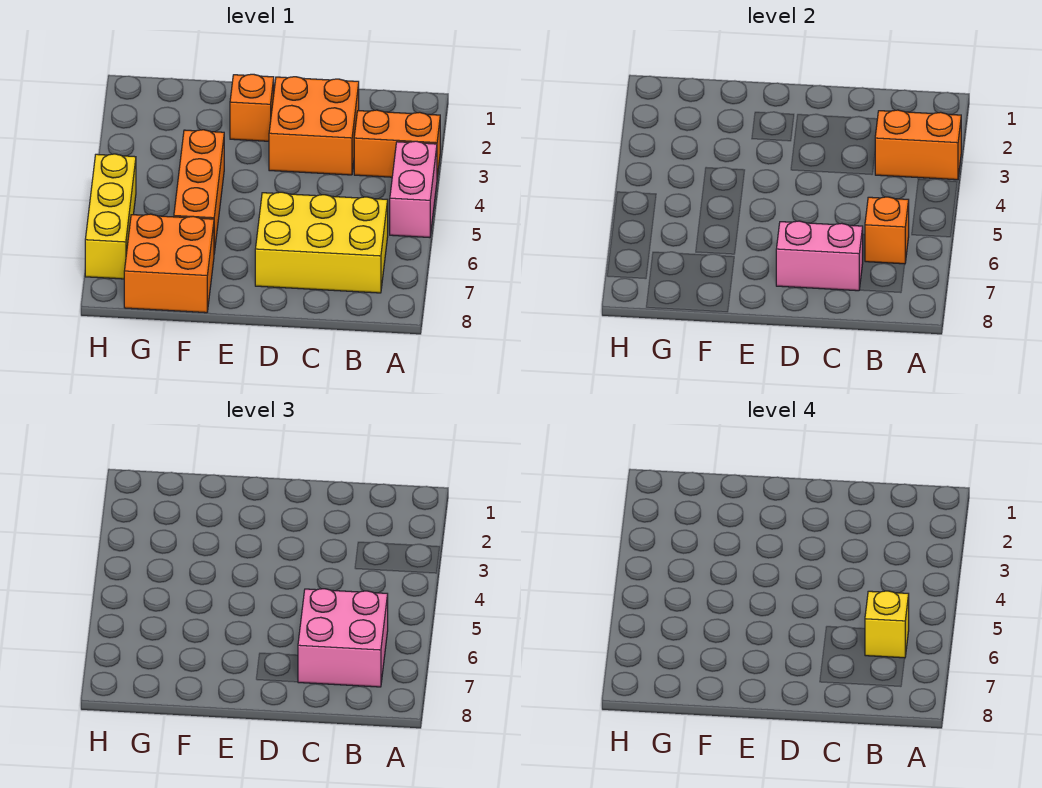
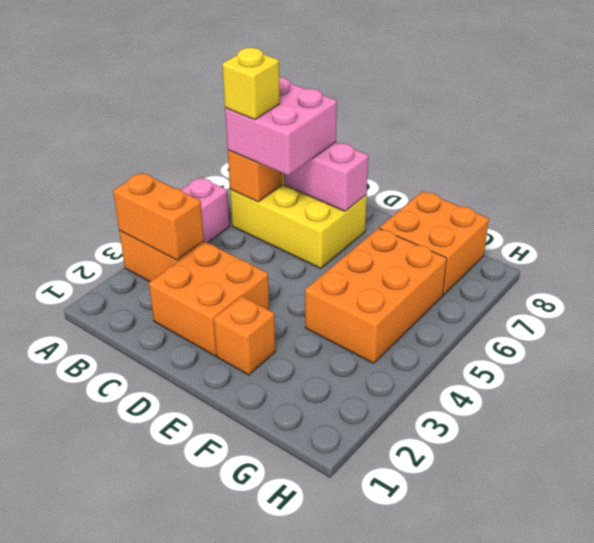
orange 1x3 brick [174,130,224,253] -> orange 2x3 brick [305,228,447,363]
yellow 1x3 brick [85,154,136,279] -> none

